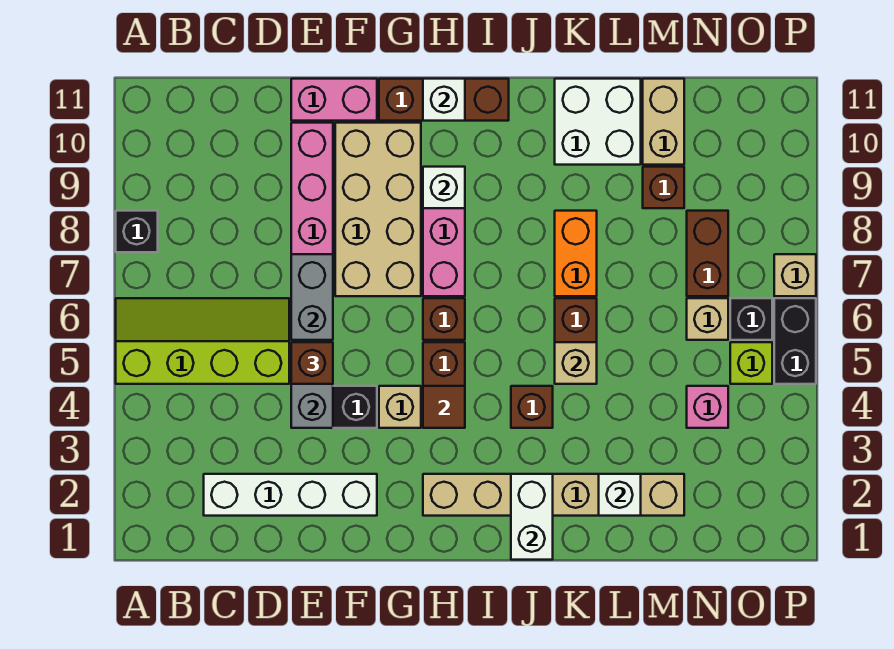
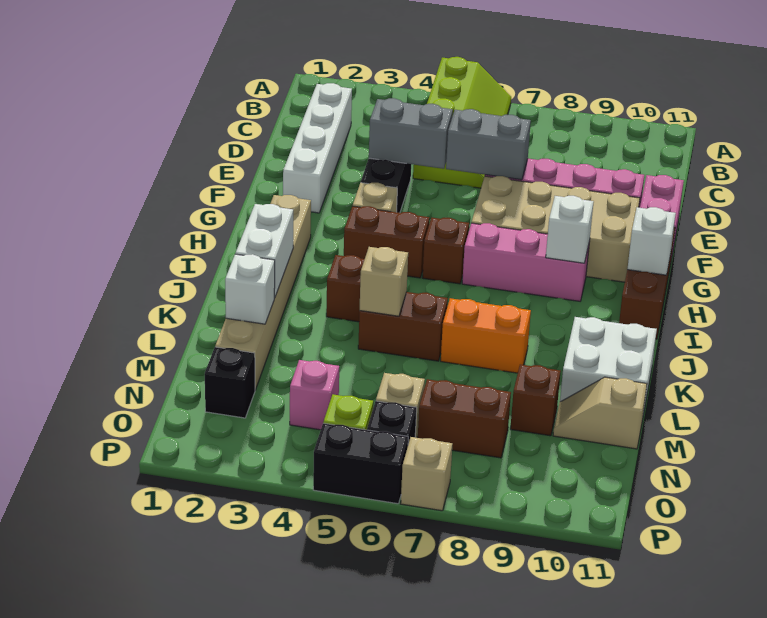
black 1x1 brick [116,211,158,252] -> black 1x1 brick moved to [205,347,255,418]
brown 1x1 brick [291,342,333,384] -> none
brown 1x1 tile [423,386,465,428] -> none
white 1x2 brick [511,474,553,560] -> white 1x2 brick turned to [235,204,293,298]
tan 1x2 brick [643,79,684,165] -> tan 1x2 slope [553,377,647,449]

